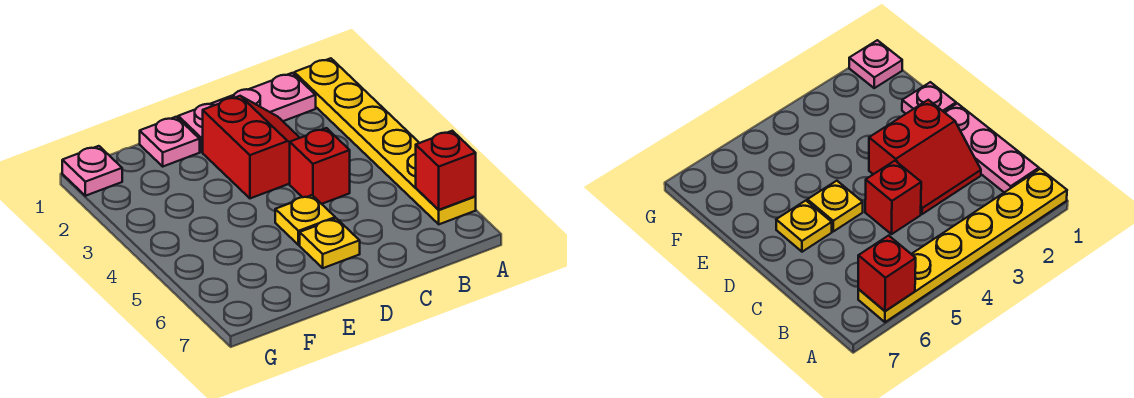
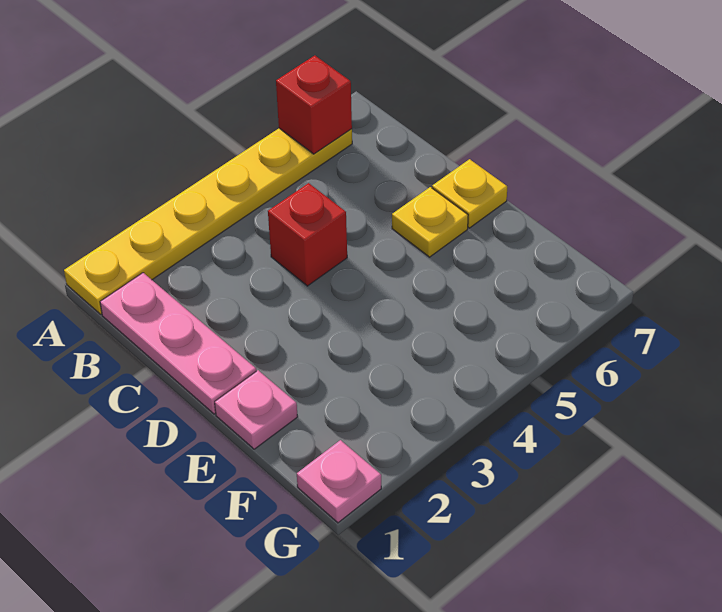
red 2x2 slope [203,96,300,198] -> none
yellow 1x1 plate [275,195,335,245] -> yellow 1x1 plate moved to [432,159,507,228]

